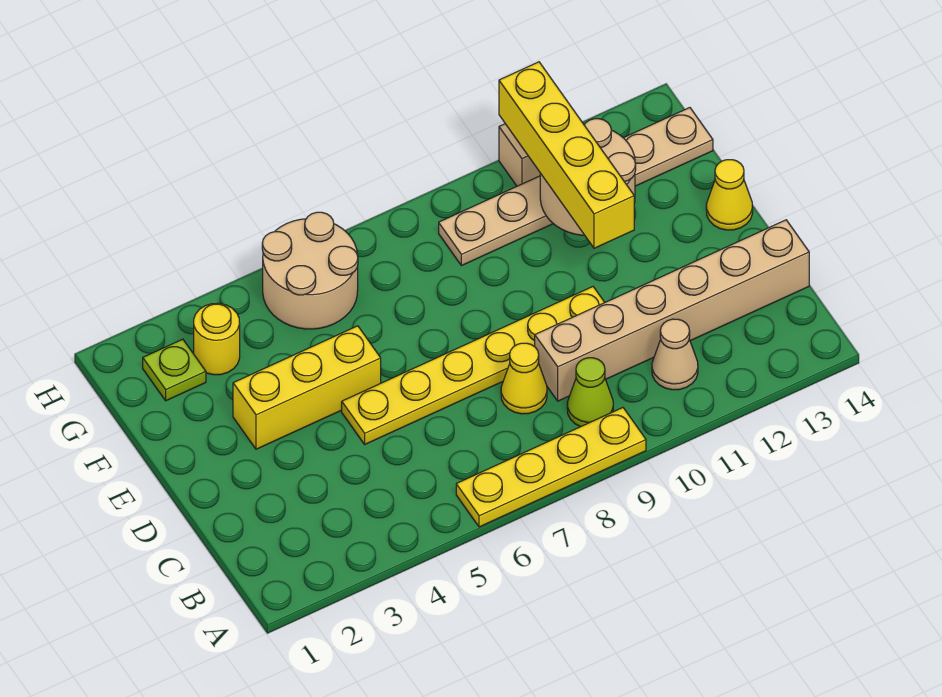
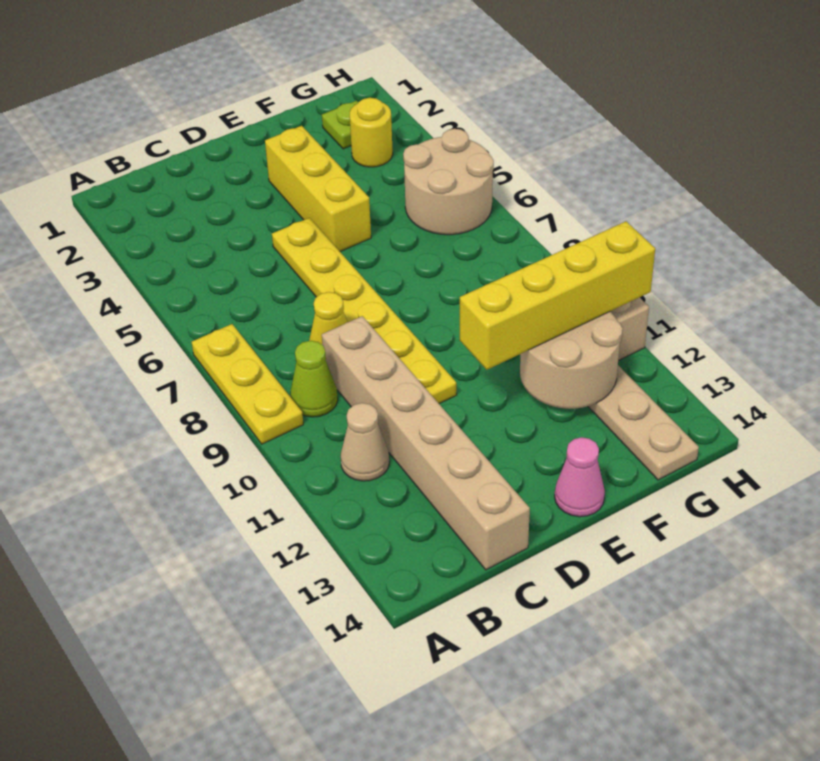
yellow 1x4 plate [456,408,646,527] -> yellow 1x3 plate [192,324,303,444]
yellow 1x1 cone [706,160,753,230] -> pink 1x1 cone [555,437,605,517]

